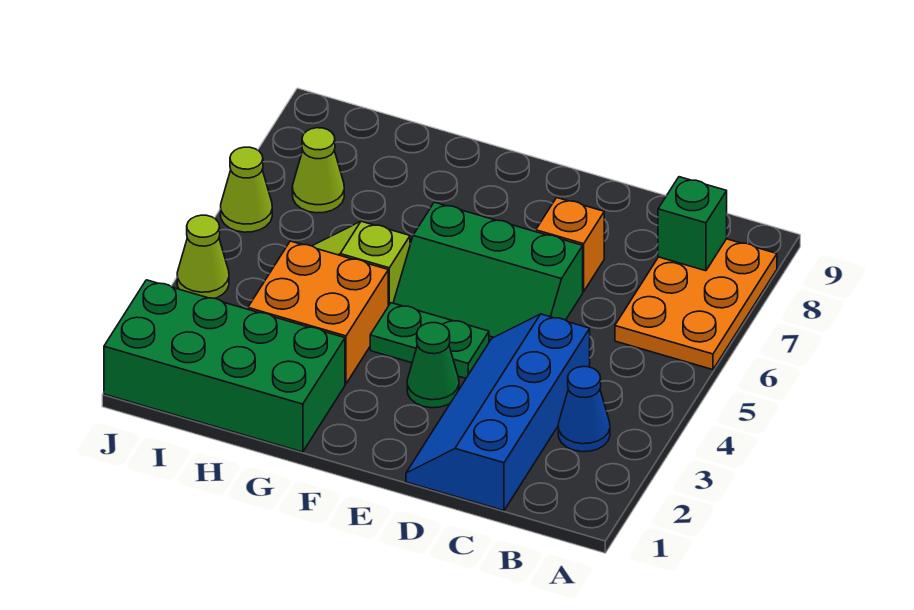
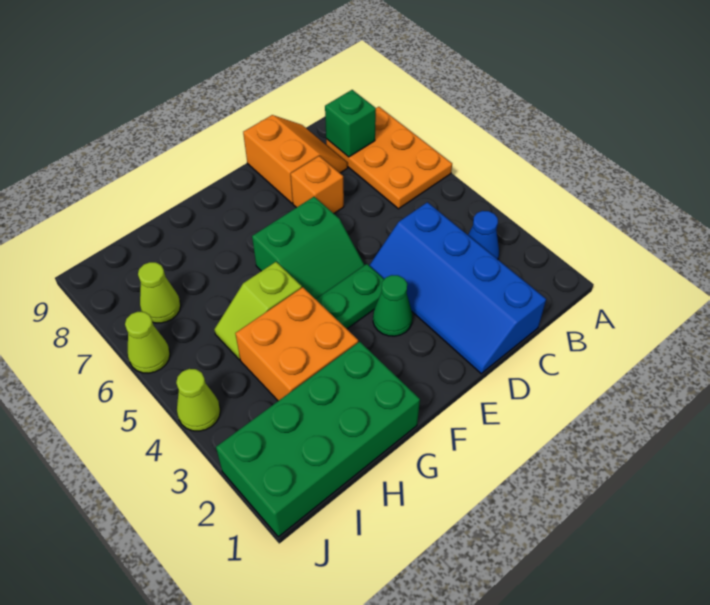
none -> orange 2x2 slope [243,115,348,203]
green 2x3 slope [393,202,583,342] -> green 2x2 slope [252,197,364,299]

